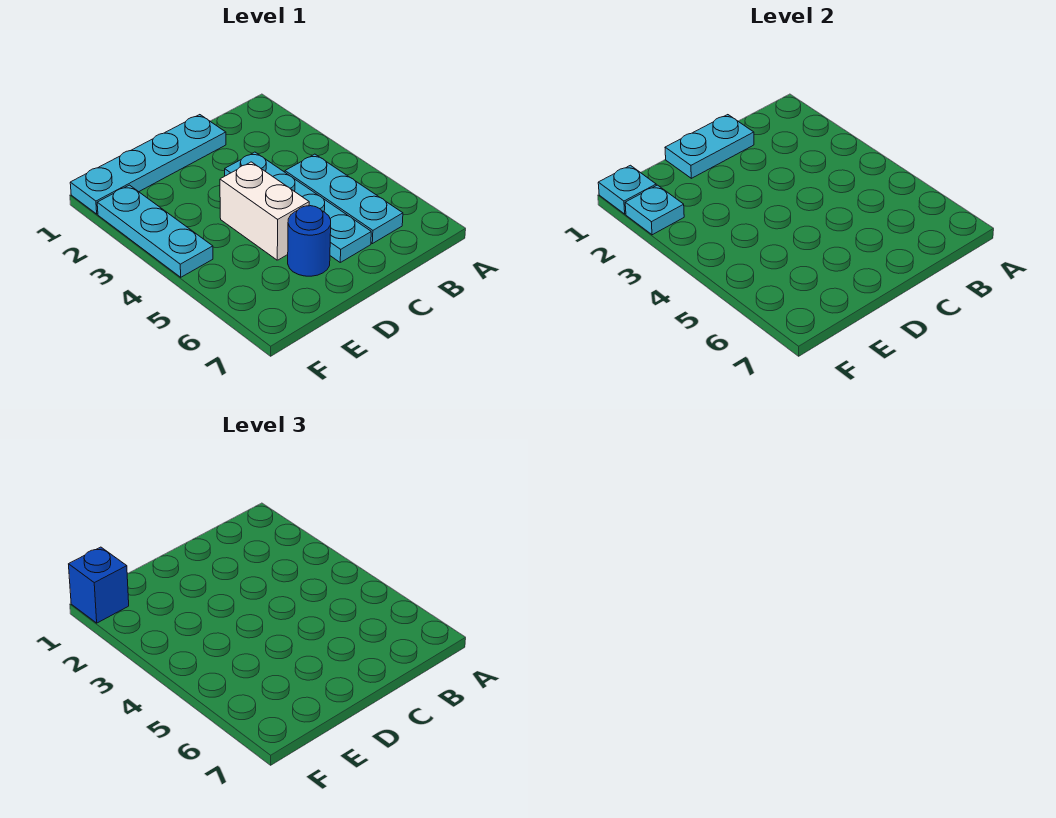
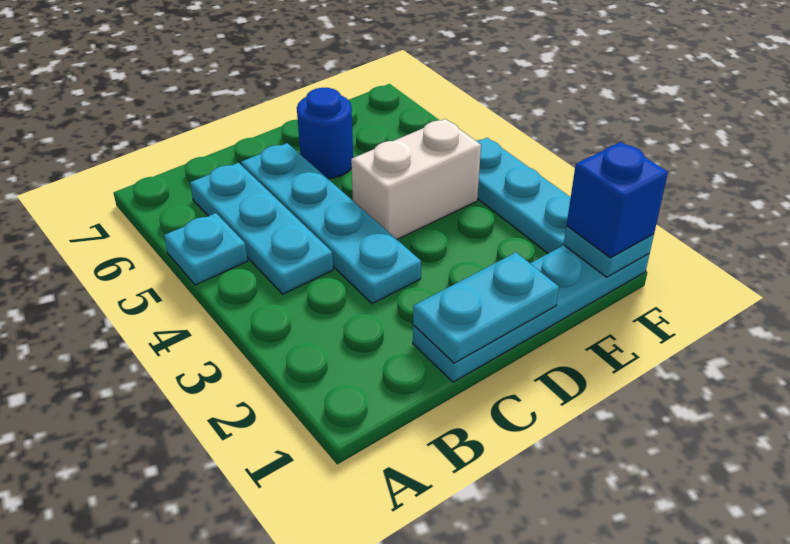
white 1x2 brick [220,162,309,260] -> white 1x2 brick turned to [351,119,481,239]
cyan 1x1 plate [625,185,684,235] -> cyan 1x1 plate moved to [164,213,247,285]

